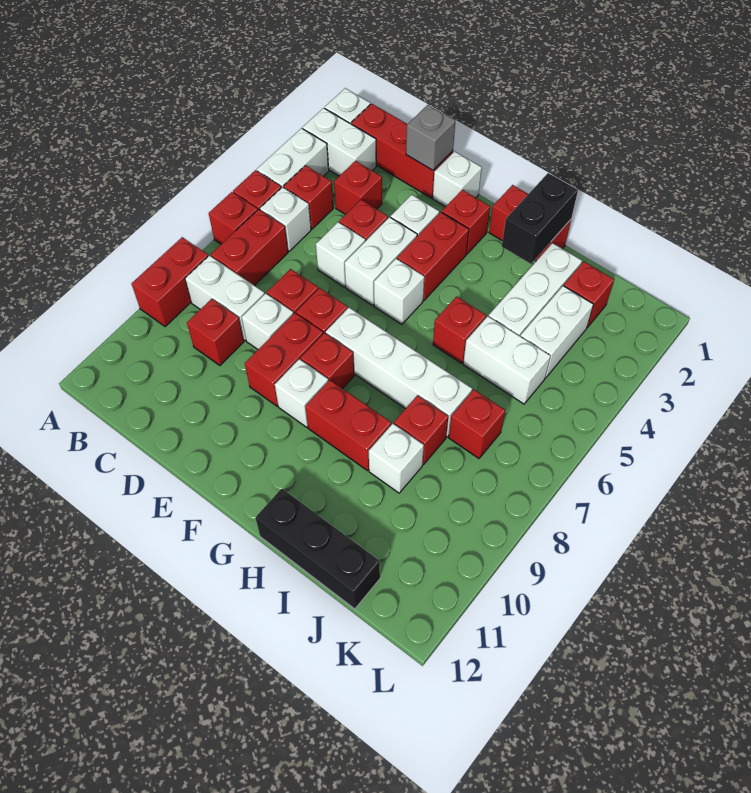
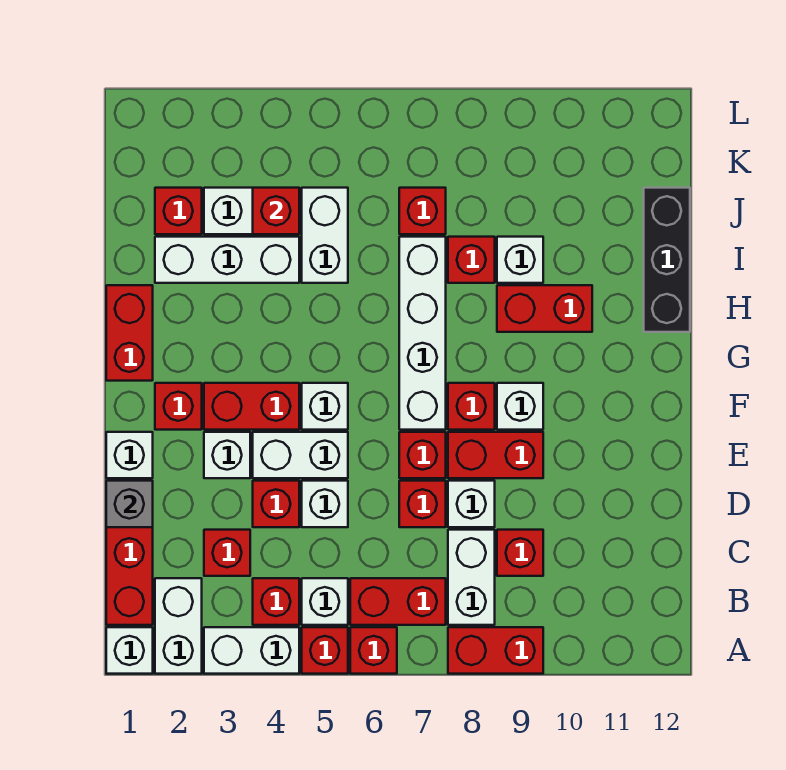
red 1x2 brick [305,380,391,471] -> red 1x2 brick turned to [497,285,592,332]
black 1x2 brick [502,173,578,264] -> none
red 1x1 brick [433,297,486,363] -> red 1x1 brick moved to [253,188,299,234]

